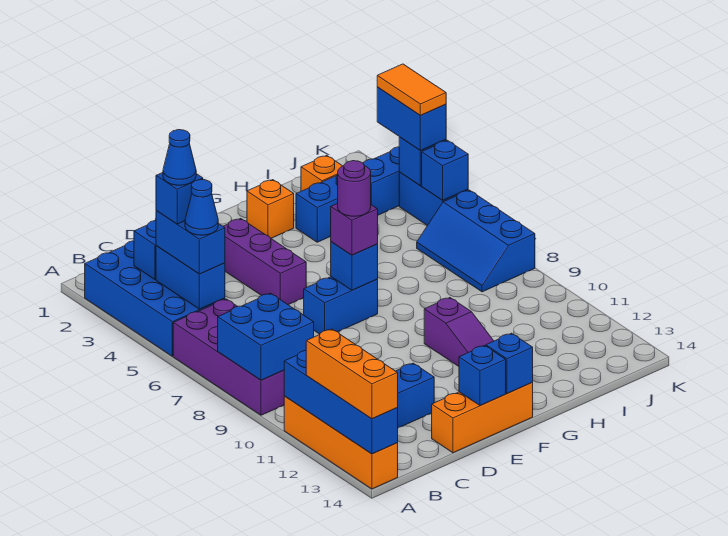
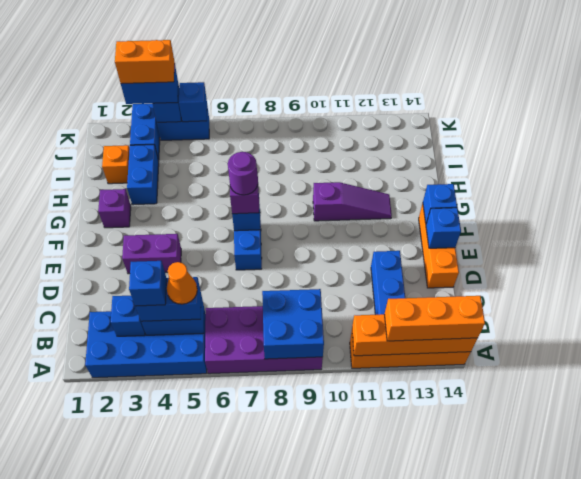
blue 1x4 brick [284,350,398,454] -> orange 1x4 brick [352,314,478,356]
blue 1x1 cone [163,130,196,185] -> none
blue 1x1 cone [185,180,218,235] -> orange 1x1 cone [167,262,197,304]
purple 1x3 brick [223,219,306,305] -> purple 1x2 brick [122,234,181,274]
orange 1x1 brick [247,180,294,238] -> purple 1x1 brick [98,189,131,228]
blue 2x3 slope [417,190,535,292] -> none
orange 1x2 tile [377,64,446,115] -> orange 1x2 brick [115,40,175,84]

